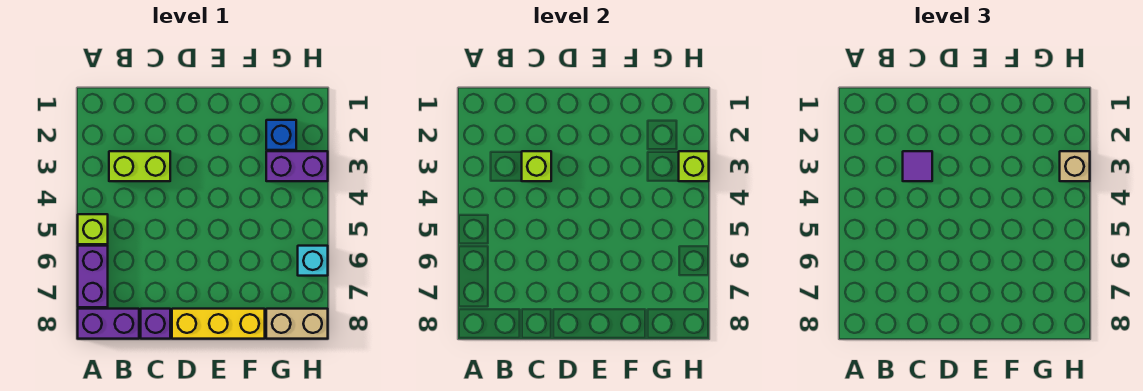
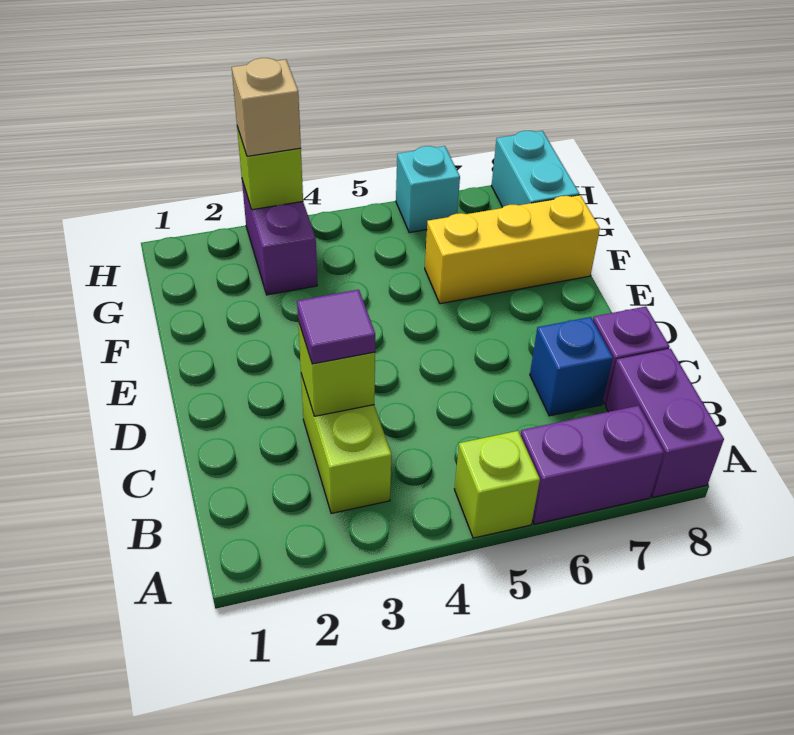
yellow 1x3 brick [172,309,265,339] -> yellow 1x3 brick turned to [425,195,600,304]
blue 1x1 brick [266,120,296,150] -> blue 1x1 brick moved to [530,317,613,416]
tan 1x2 brick [266,309,328,339] -> cyan 1x2 brick [492,131,579,207]

